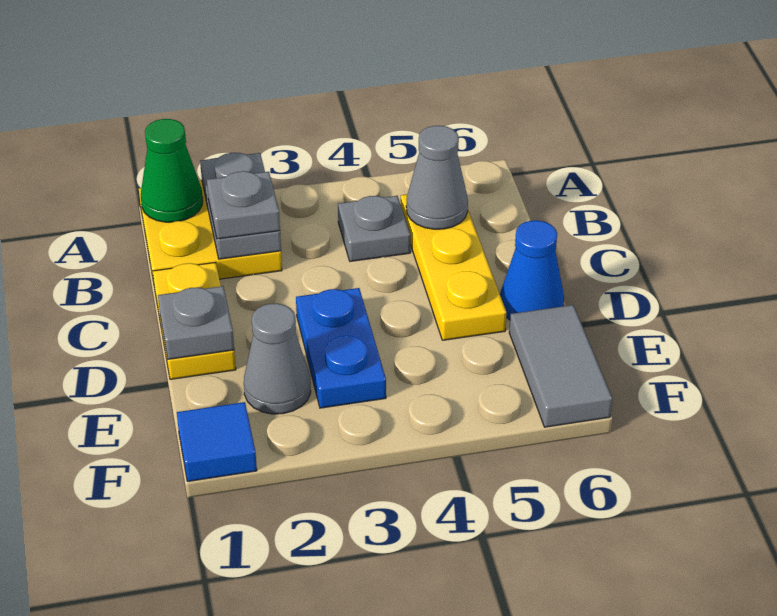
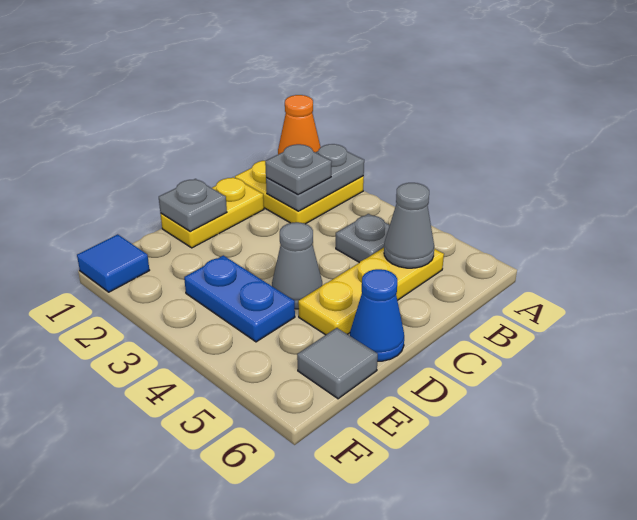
green 1x1 cone [141,119,203,222] -> orange 1x1 cone [278,95,320,154]
blue 1x2 plate [296,288,386,408] -> blue 1x2 plate turned to [184,255,295,342]
grey 1x1 cone [244,303,311,414] -> grey 1x1 cone moved to [272,222,322,309]
grey 1x2 tile [509,305,612,427] -> grey 1x1 tile [297,328,378,399]

